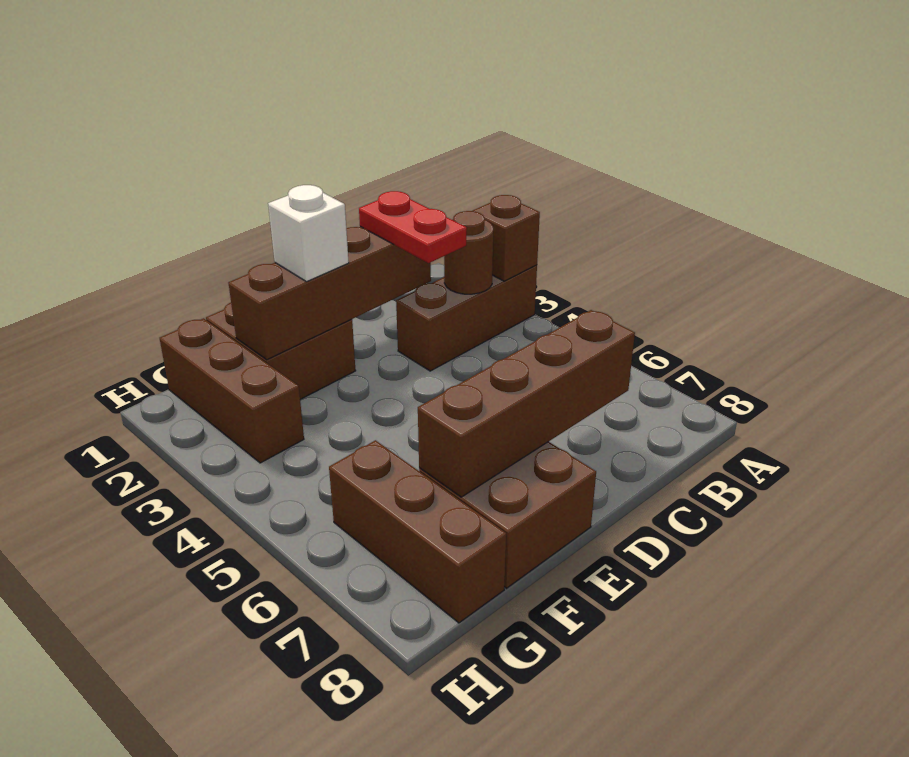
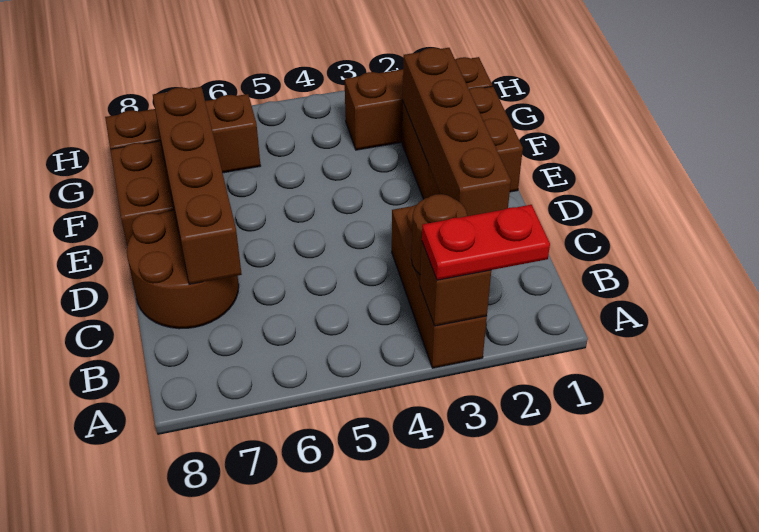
red 1x2 plate [359,191,467,263] -> red 1x2 plate moved to [422,205,550,280]
none -> brown 2x2 round brick [127,210,239,329]
white 1x1 brick [268,185,349,282] -> none

